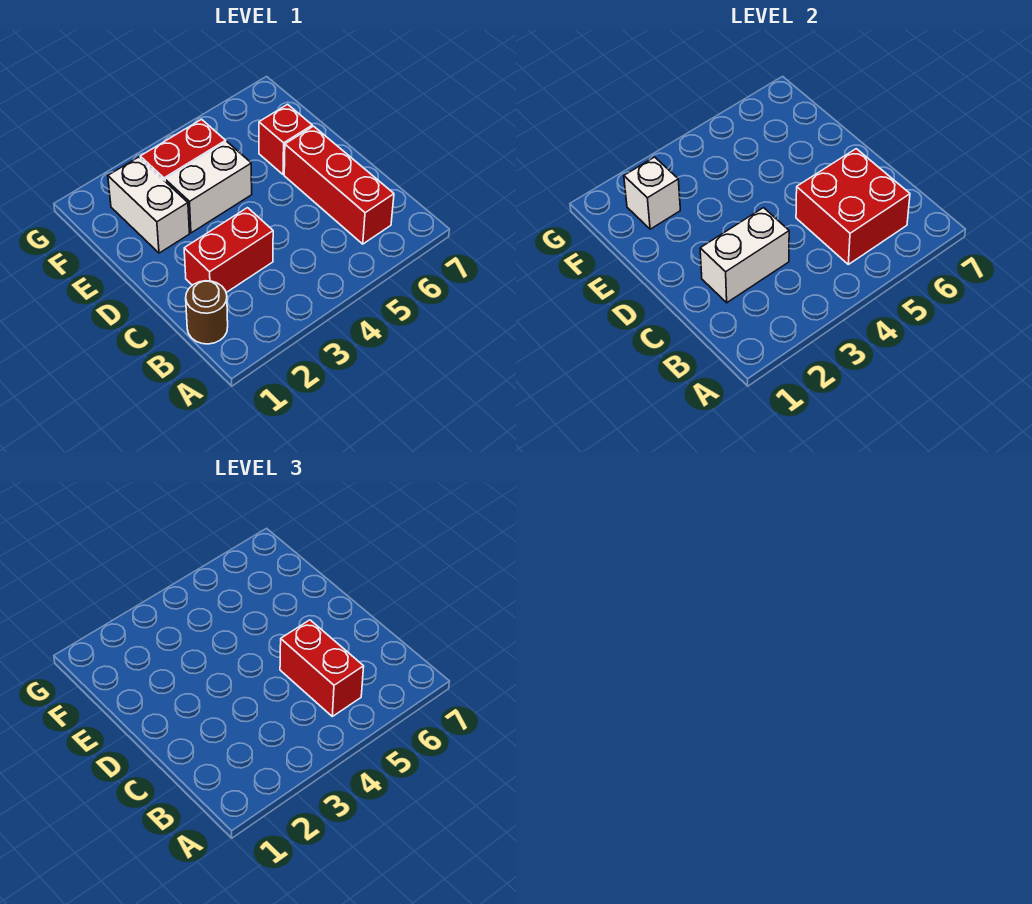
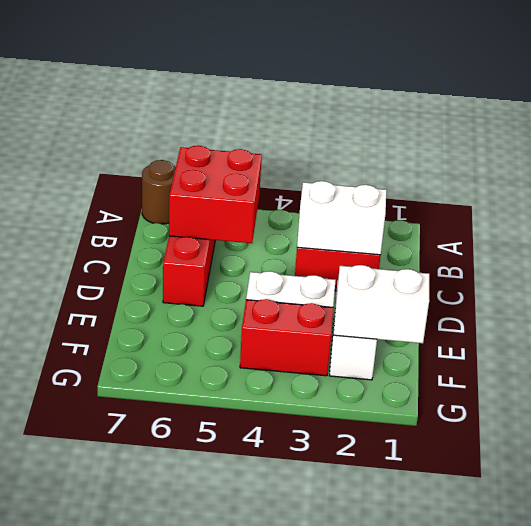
brown 1x1 round brick [186,281,228,344] -> brown 1x1 round brick moved to [142,160,176,224]
red 1x2 brick [280,620,364,716] -> none
red 1x1 brick [259,104,312,175] -> none
white 1x1 brick [624,157,680,229] -> white 1x2 brick [333,265,429,343]

